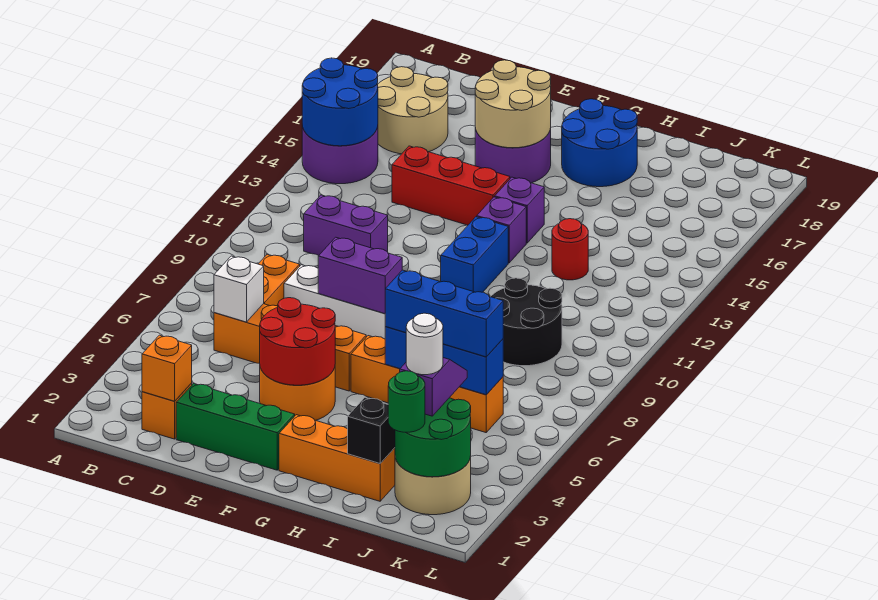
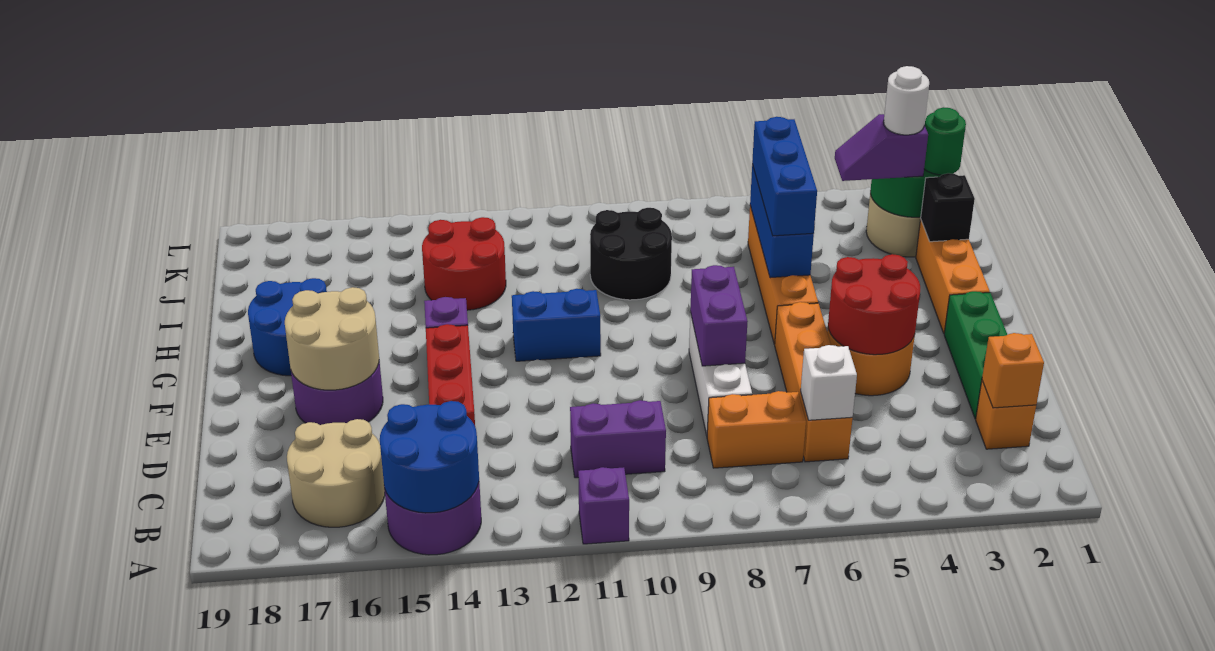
purple 1x2 brick [304,195,388,256] -> purple 1x2 brick turned to [570,400,666,478]
purple 1x1 brick [477,197,526,263] -> purple 1x1 brick moved to [578,467,629,544]
red 1x1 round brick [552,219,588,280] -> red 2x2 round brick [422,217,506,310]

